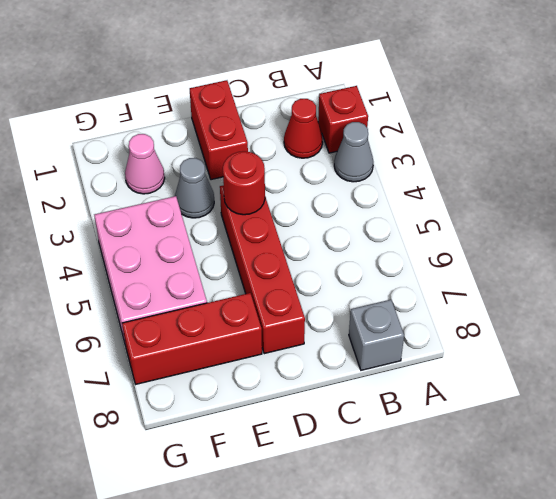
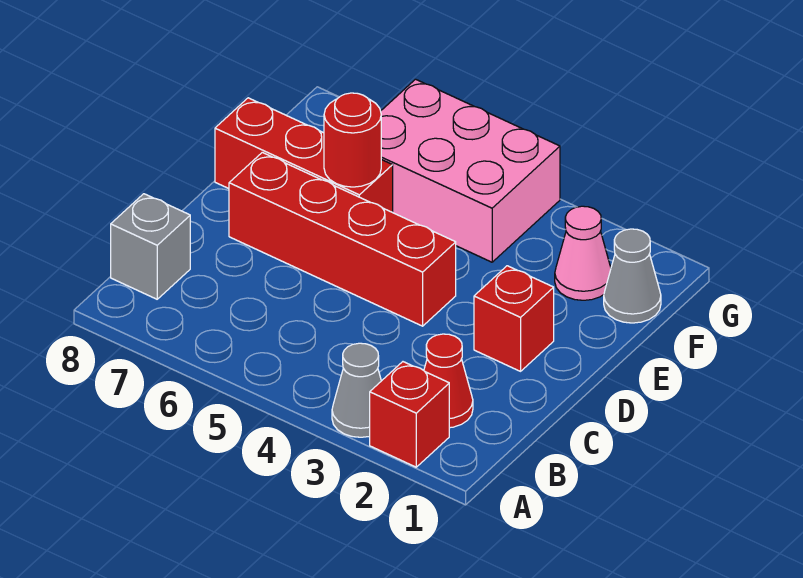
red 1x2 brick [190,80,248,180] -> red 1x1 brick [474,266,554,371]
red 1x1 round brick [223,151,265,215] -> red 1x1 round brick moved to [324,93,381,187]
grey 1x1 cone [175,158,214,218] -> grey 1x1 cone moved to [604,229,661,323]
red 1x3 brick [122,293,262,384] -> red 1x3 brick turned to [215,98,393,212]

